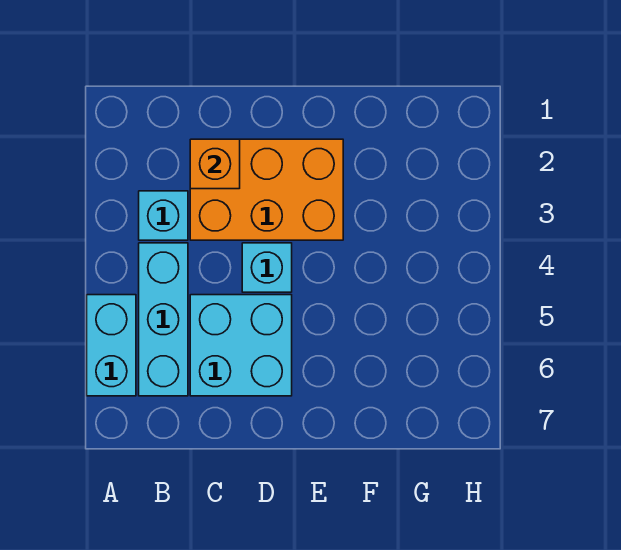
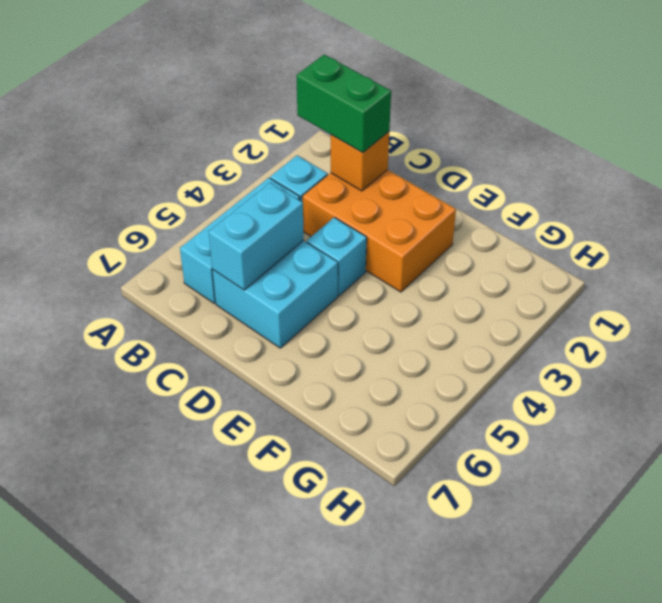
cyan 1x2 brick [87,295,136,396] -> cyan 1x2 brick moved to [209,183,304,290]
none -> green 1x2 brick [296,55,391,153]

